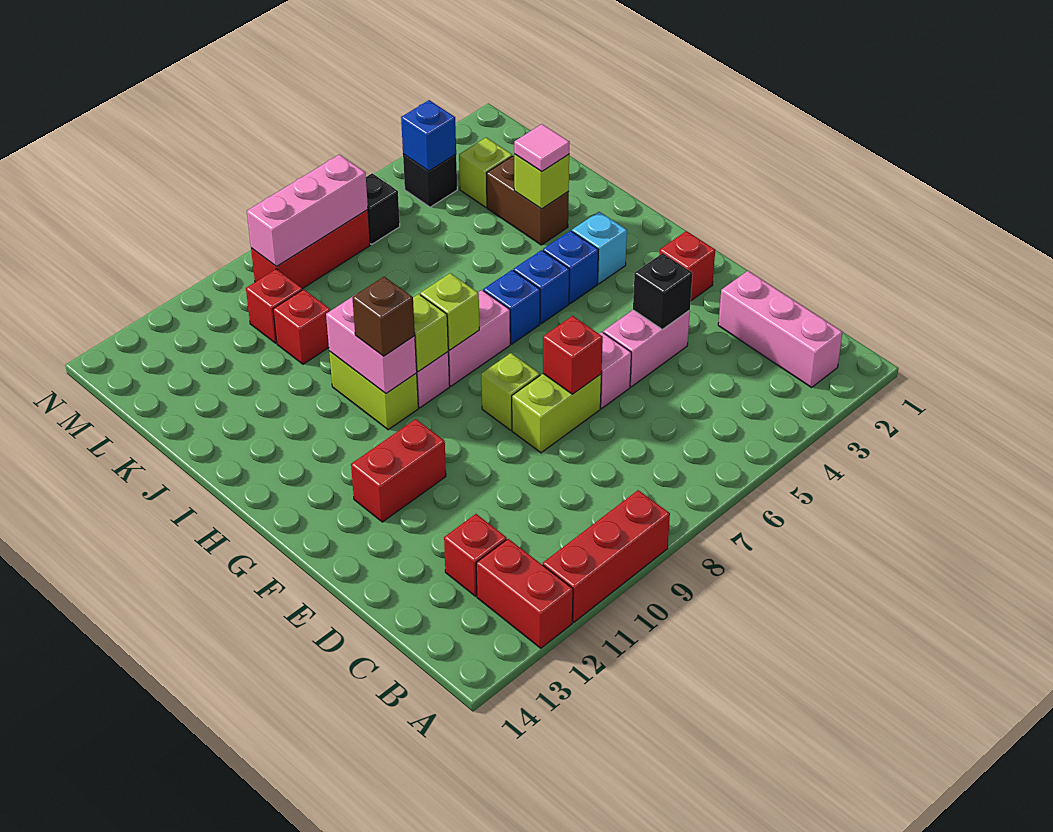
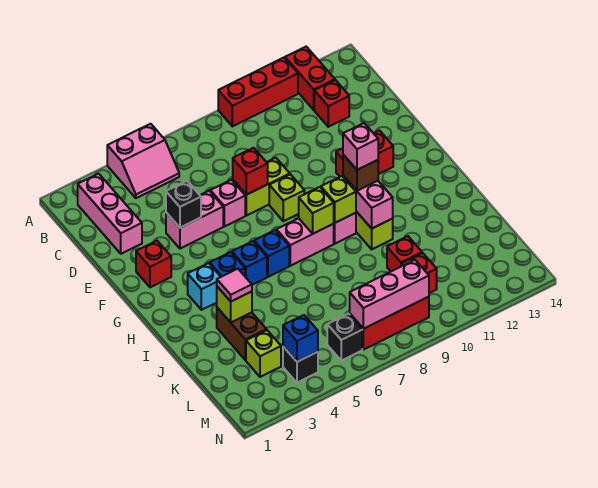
none -> pink 2x2 slope [107,124,179,198]
none -> pink 1x1 brick [343,123,378,170]

